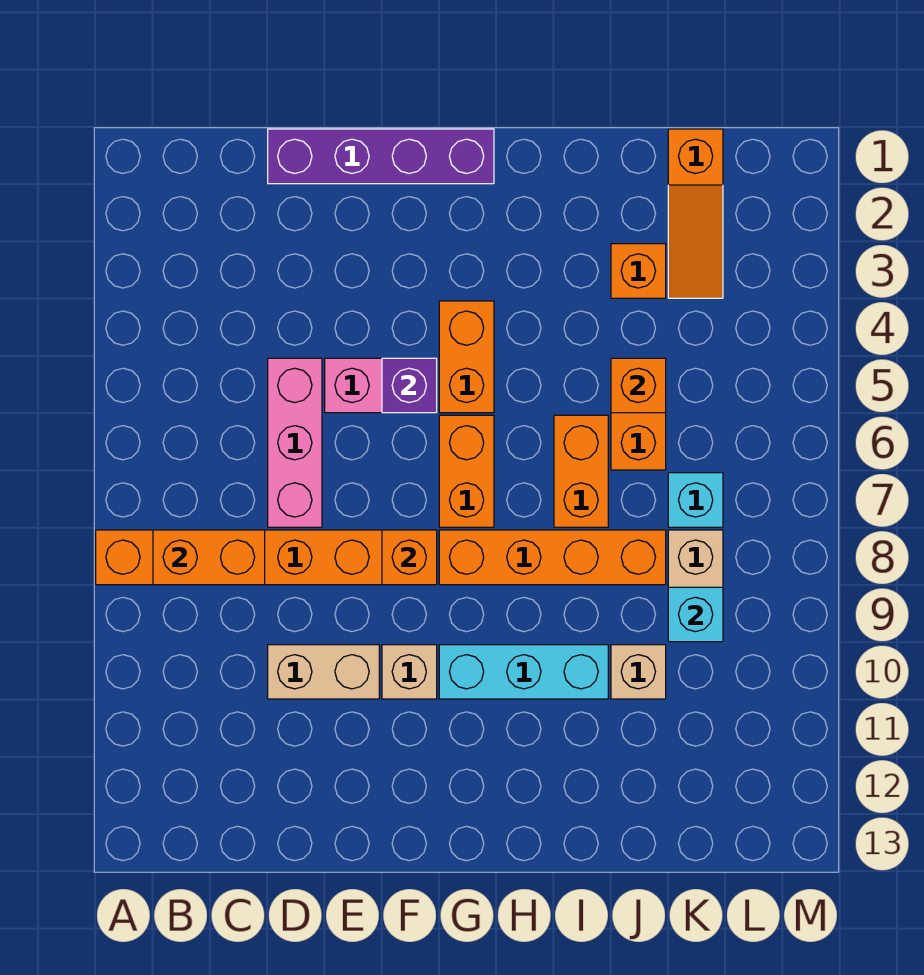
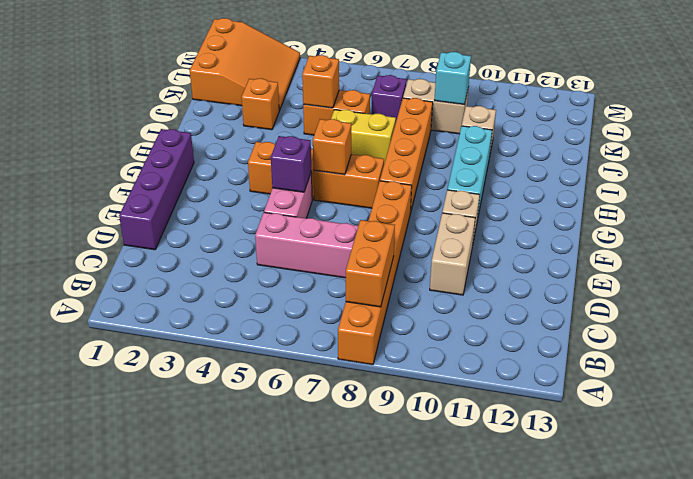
orange 1x1 brick [382,530,437,585] -> orange 1x1 brick moved to [313,119,351,175]
orange 1x2 brick [554,415,608,527] -> yellow 1x2 brick [331,110,396,163]
orange 1x3 slope [668,129,723,298] -> orange 3x3 slope [190,18,300,110]
cyan 1x1 brick [668,473,723,527] -> purple 1x1 brick [372,75,407,120]

